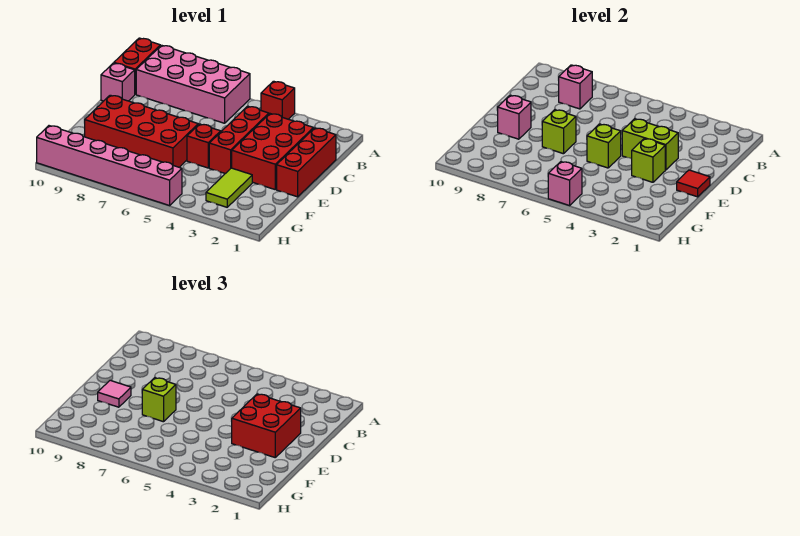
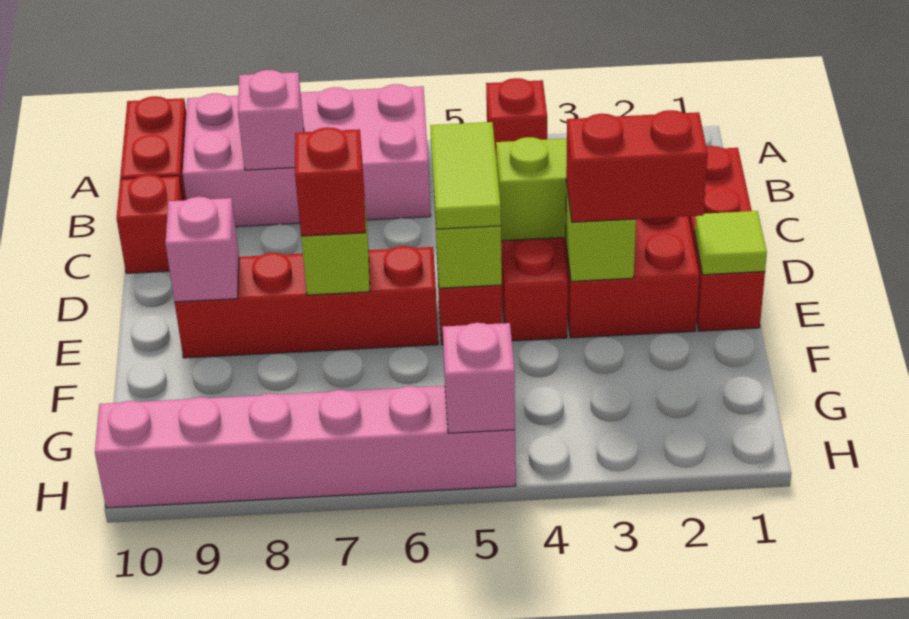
pink 1x1 brick [101,63,135,101] -> red 1x1 brick [117,175,183,273]
red 2x2 brick [232,394,301,457] -> red 1x2 brick [566,110,708,222]
red 1x1 tile [677,170,710,197] -> lime 1x1 tile [695,211,767,275]
red 2x4 brick [85,95,198,167] -> red 1x4 brick [175,246,438,358]
lime 1x1 brick [142,378,176,422] -> red 1x1 brick [295,127,366,236]
pink 1x1 tile [98,380,131,407] -> none
lime 1x2 tile [206,168,252,207] -> lime 1x2 tile moved to [430,122,501,229]

